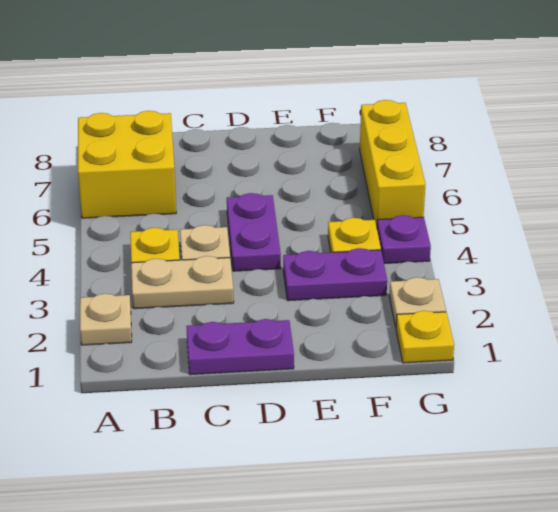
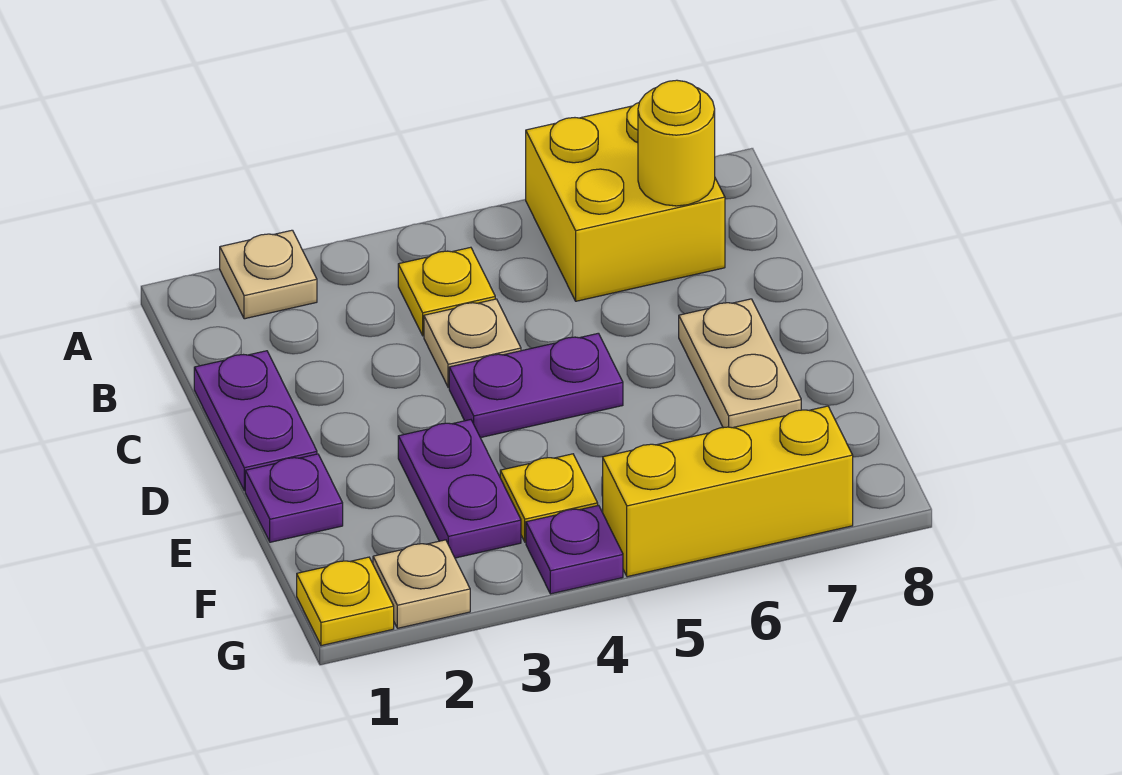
tan 1x2 plate [131,256,234,309] -> tan 1x2 plate moved to [679,299,801,428]
none -> yellow 1x1 round brick [638,80,715,206]
none -> purple 1x1 plate [245,454,343,542]

